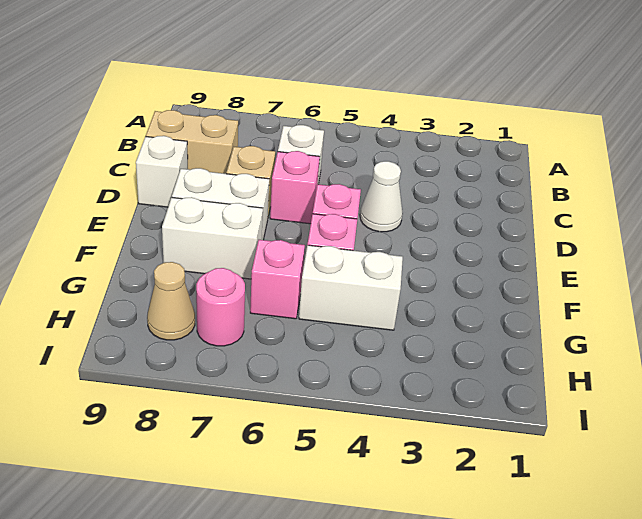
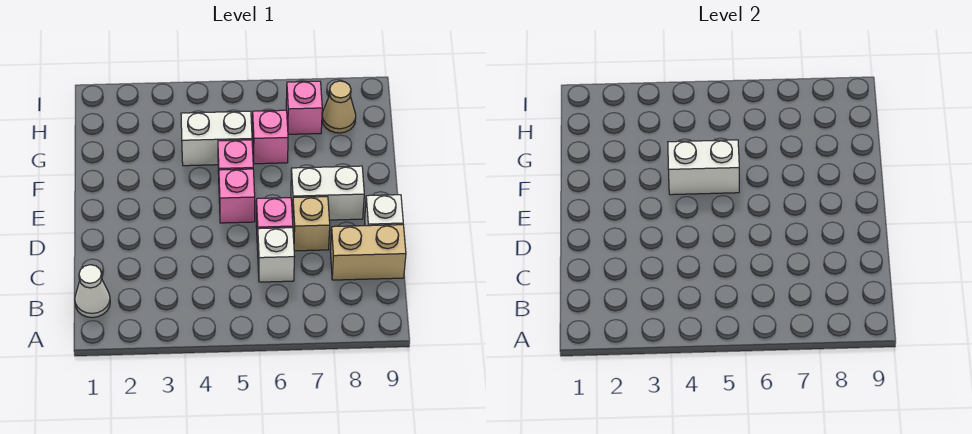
white 1x1 cone [360,161,403,232] -> white 1x1 cone moved to [75,265,110,318]
white 1x2 brick [162,197,263,279] -> white 1x2 brick moved to [668,140,739,195]
pink 1x1 round brick [196,268,245,346] -> pink 1x1 brick [286,81,322,134]

